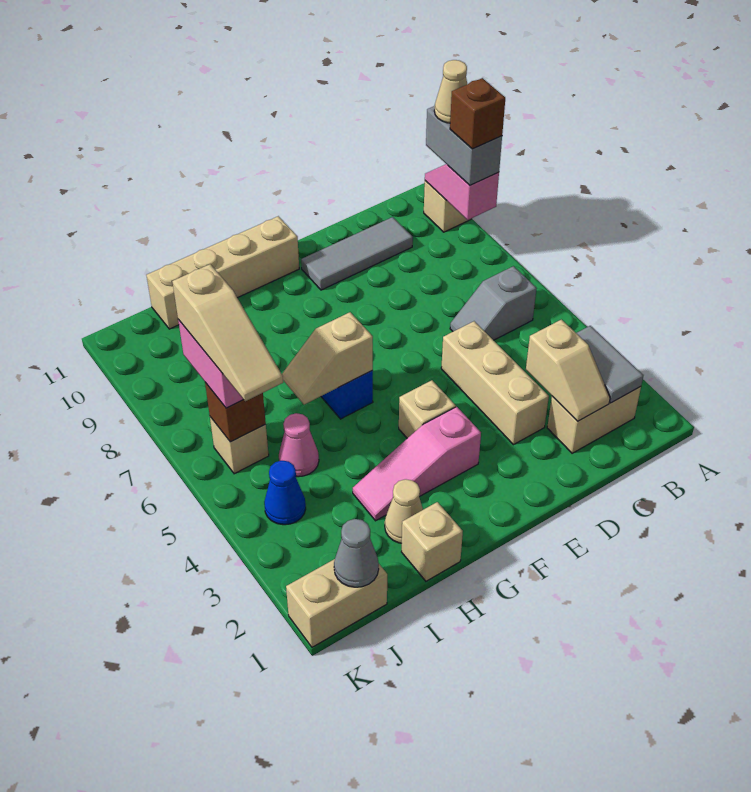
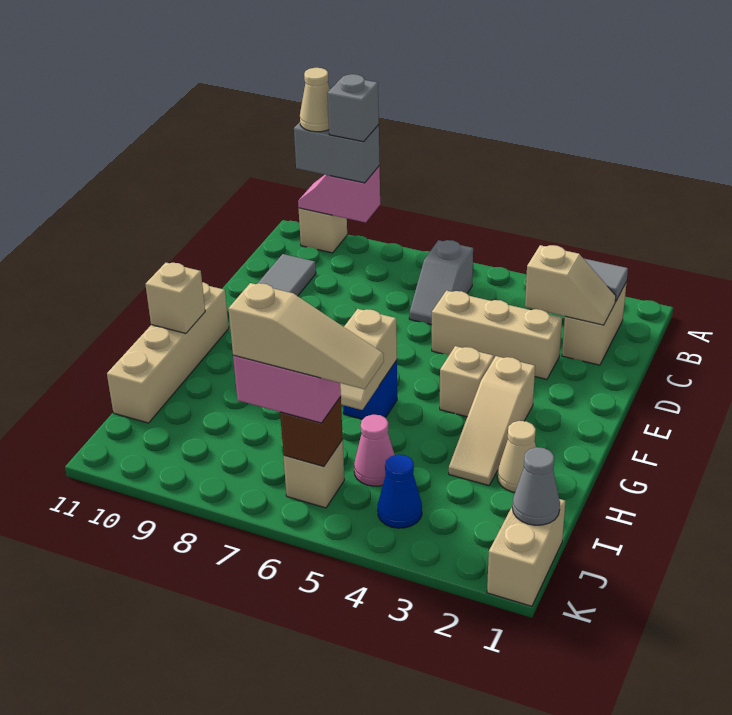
brown 1x1 brick [450,78,505,149] -> grey 1x1 brick [327,74,379,142]
pink 1x3 slope [353,407,481,521] -> tan 1x3 slope [449,356,535,485]
tan 1x1 brick [401,502,463,581] -> tan 1x1 brick moved to [145,263,205,334]

